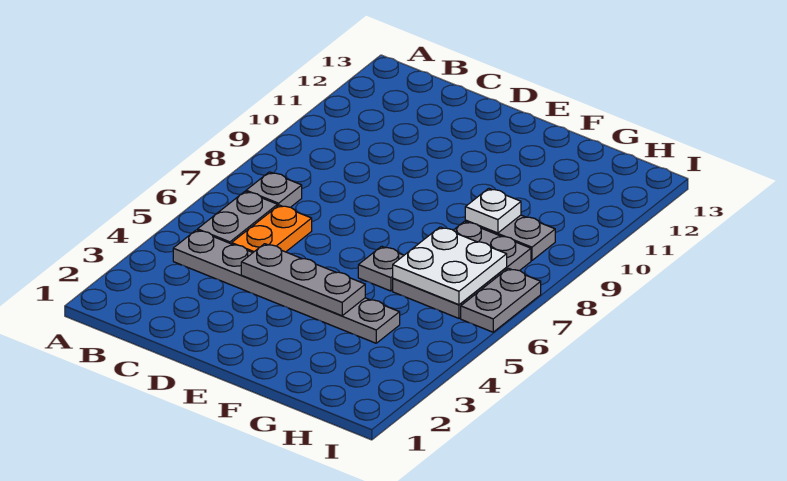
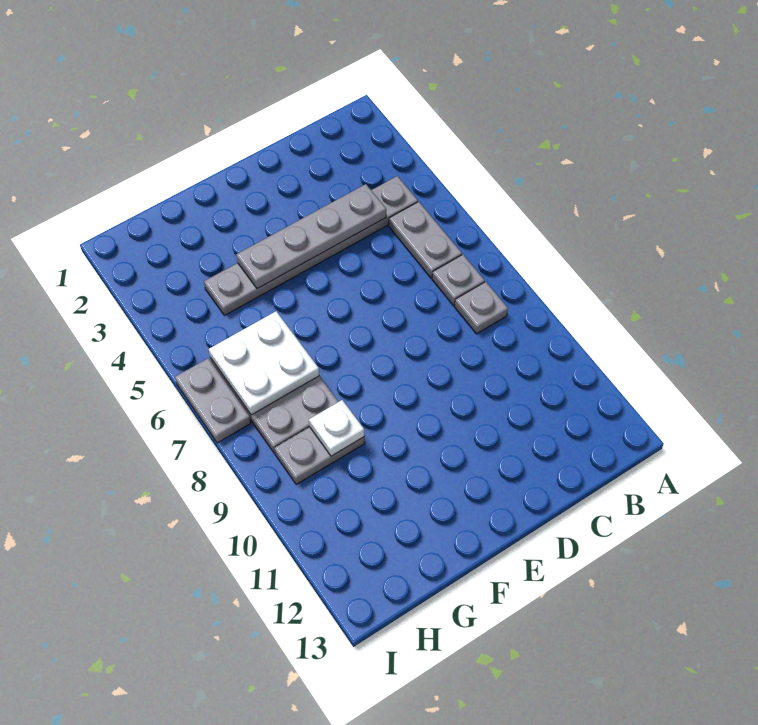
orange 1x2 plate [232,205,312,252] -> none
grey 1x3 plate [241,244,365,316] -> grey 1x4 plate [236,184,386,289]
grey 1x1 plate [358,246,404,291] -> grey 1x1 plate moved to [455,282,508,334]

